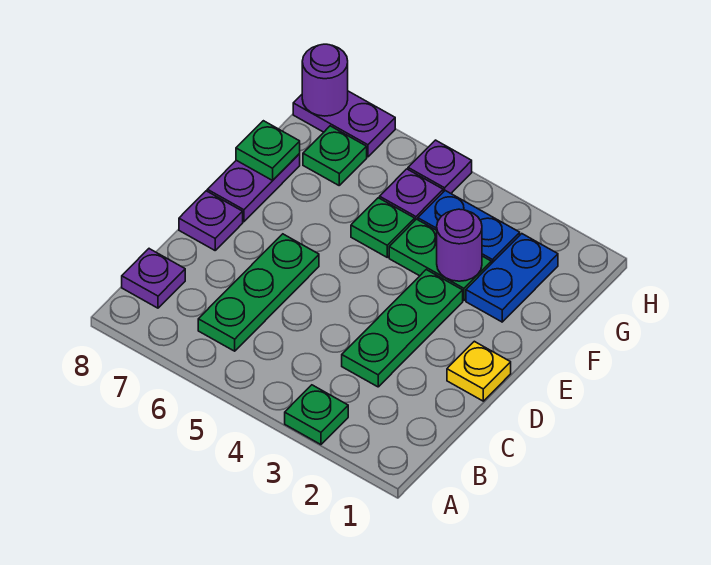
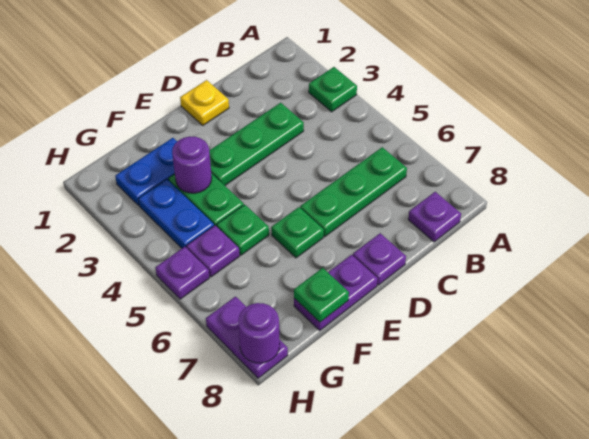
green 1x1 plate [303,126,367,185] -> green 1x1 plate moved to [271,207,324,258]

